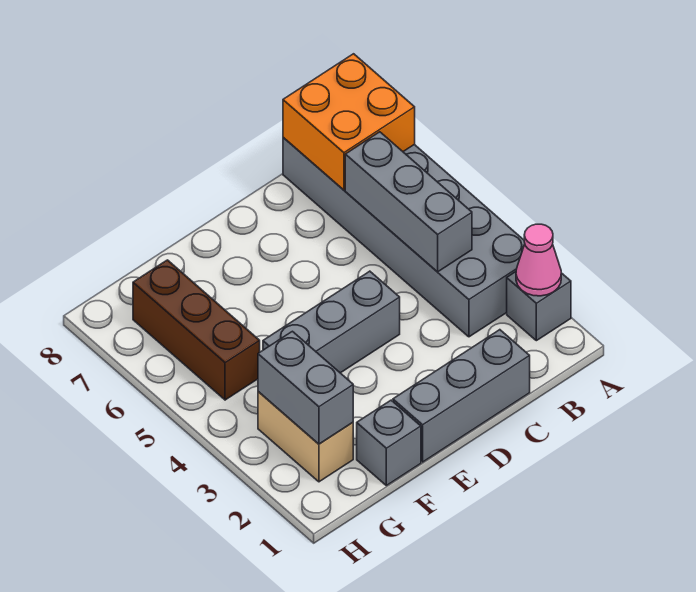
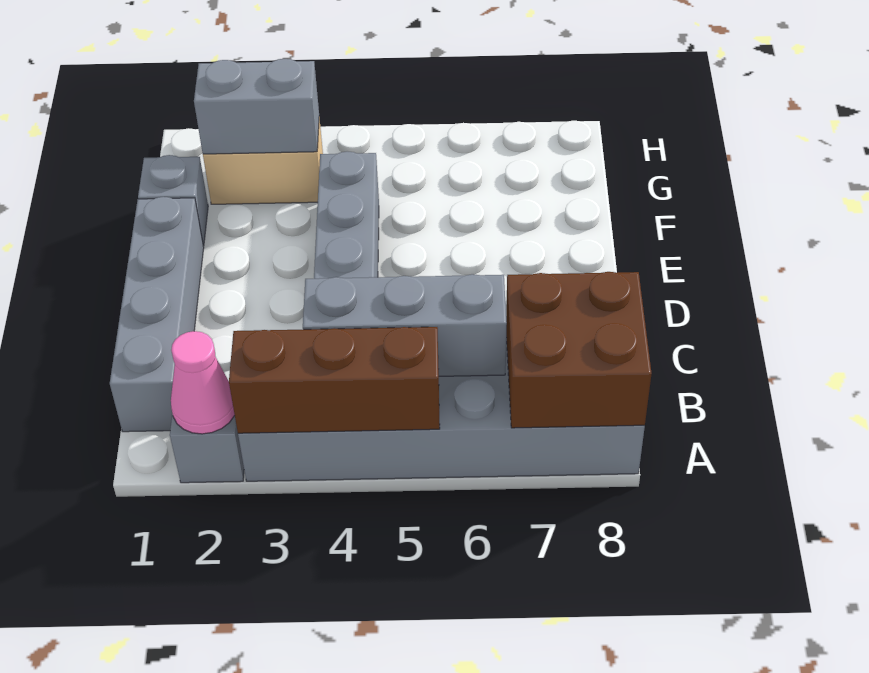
orange 2x2 brick [283,54,415,190] -> brown 2x2 brick [506,272,652,428]
grey 1x3 brick [393,330,530,462] -> grey 1x4 brick [110,197,204,432]
brown 1x3 brick [133,260,260,400] -> brown 1x3 brick moved to [229,327,440,433]

